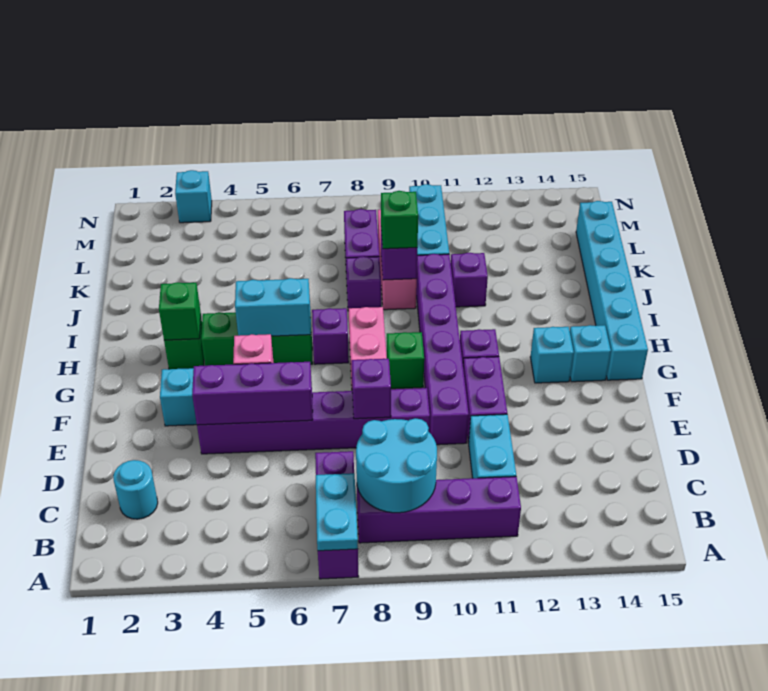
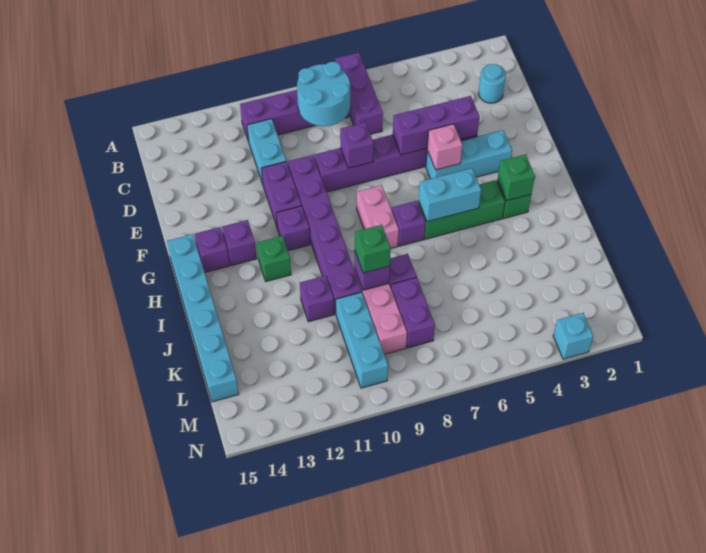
cyan 1x2 plate [316,473,358,551] -> none
green 1x1 brick [387,332,424,389] -> green 1x1 brick moved to [257,236,291,281]
cyan 1x1 brick [530,327,574,383] -> purple 1x1 brick [222,220,257,266]
cyan 1x1 brick [570,325,611,382] -> purple 1x1 brick [195,227,230,272]

